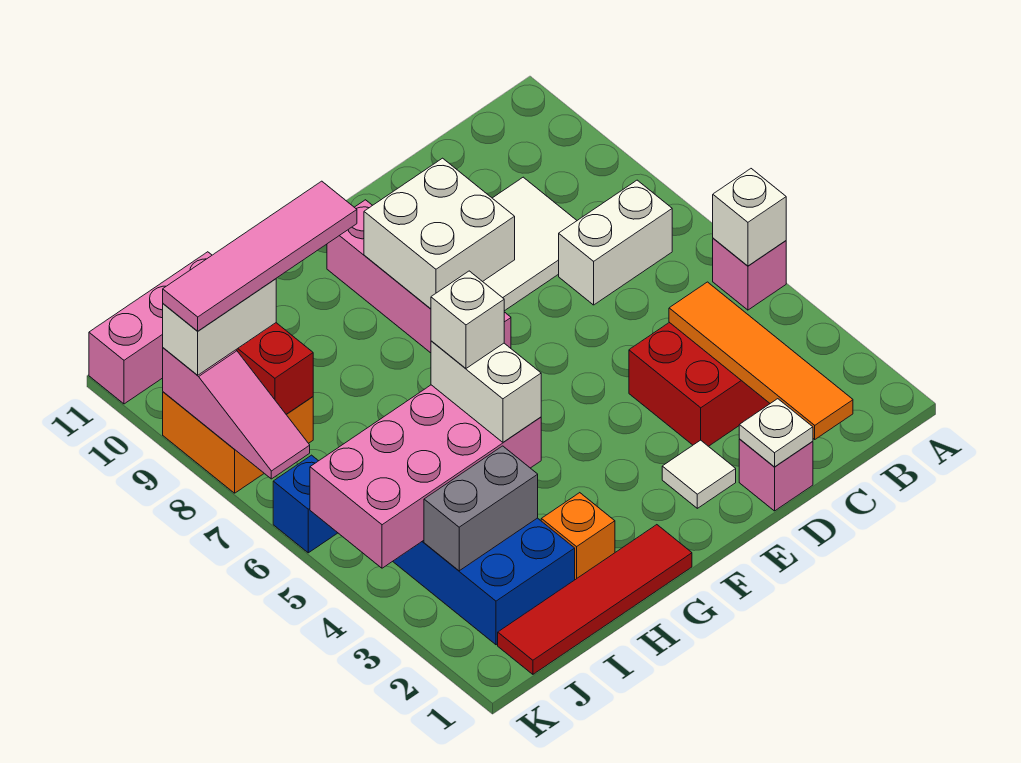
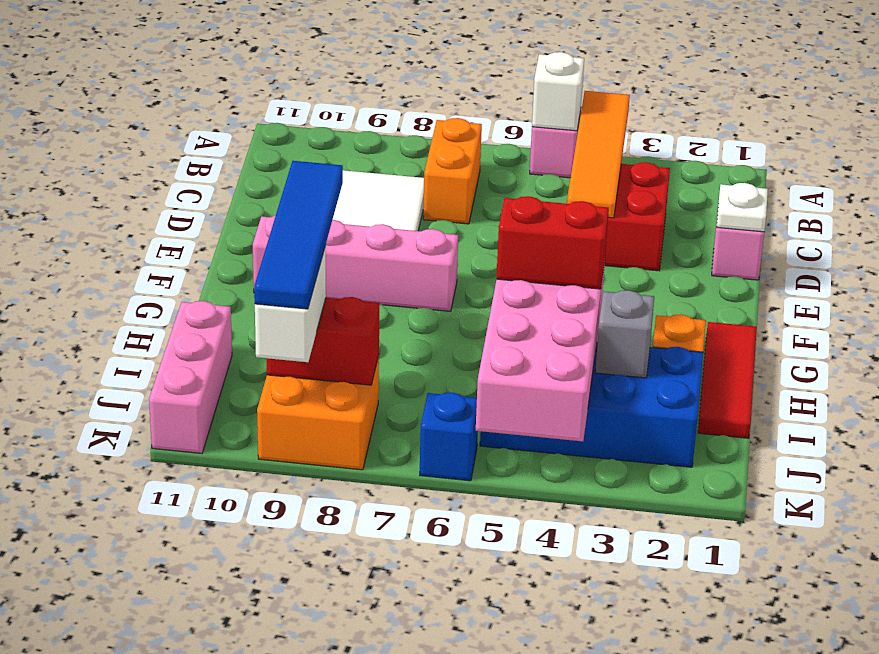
white 1x2 brick [559,180,672,305] -> orange 1x2 brick [423,118,482,224]
orange 1x4 tile [669,282,853,439] -> orange 1x4 tile turned to [567,91,630,218]
white 1x1 tile [662,440,736,508] -> none
white 2x2 brick [364,158,515,309] -> none
red 1x4 tile [498,525,692,674] -> red 1x3 tile [698,322,757,438]
white 1x2 brick [431,341,541,442] -> red 1x2 brick [497,196,609,289]
white 1x1 brick [431,271,504,368] -> none
pink 1x4 tile [163,181,357,331] -> blue 1x4 tile [254,161,343,309]
grey 1x2 brick [424,446,538,571] -> grey 1x1 brick [595,290,654,378]
pink 1x3 slope [163,348,310,479] -> none

